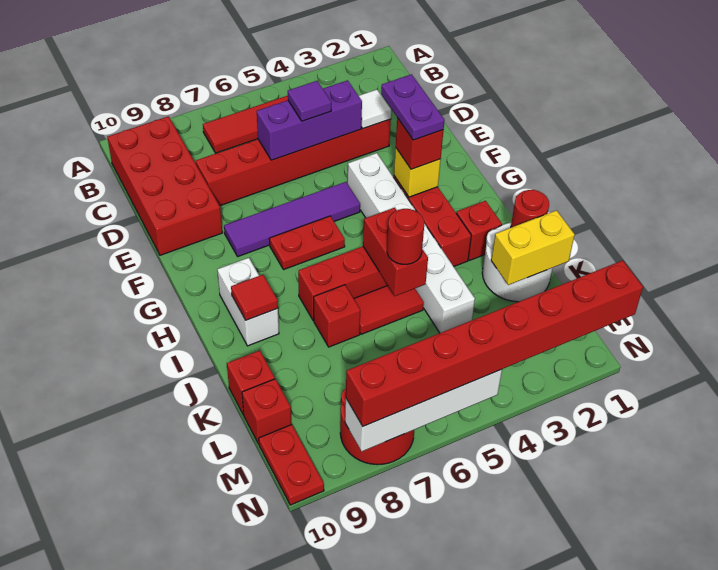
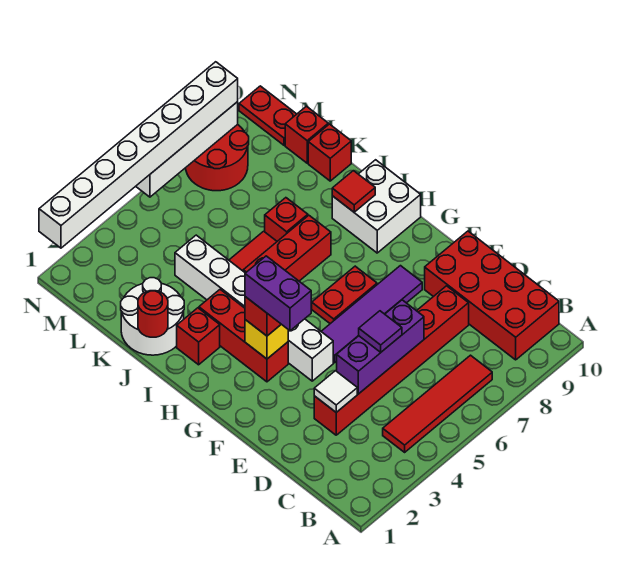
purple 1x2 plate [381,74,445,140] -> purple 1x2 brick [245,256,311,331]
white 1x2 brick [217,258,279,346] -> white 2x2 brick [332,160,421,253]
red 1x2 brick [363,208,428,296] -> none
red 1x1 round brick [387,209,424,264] -> none
yellow 1x2 brick [491,210,575,285] -> none
red 1x8 brick [346,260,643,426] -> white 1x8 brick [39,62,238,248]

